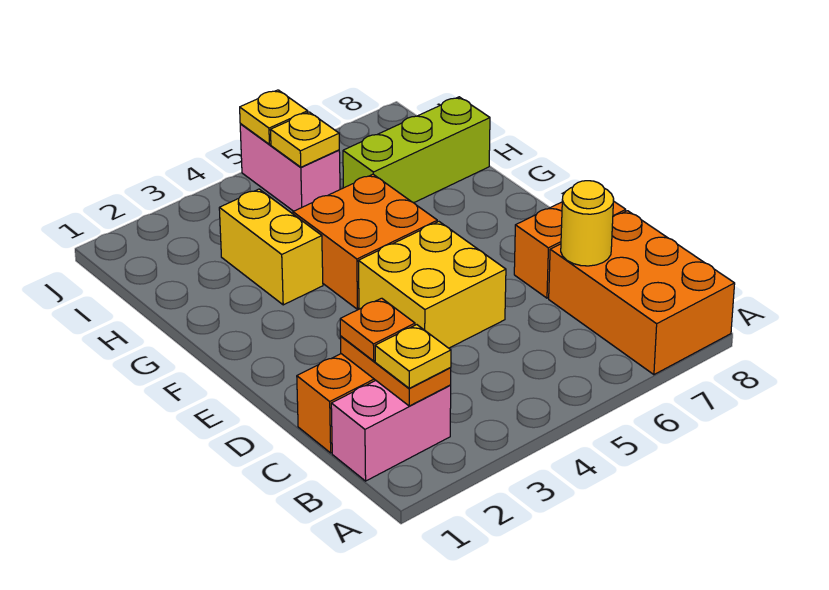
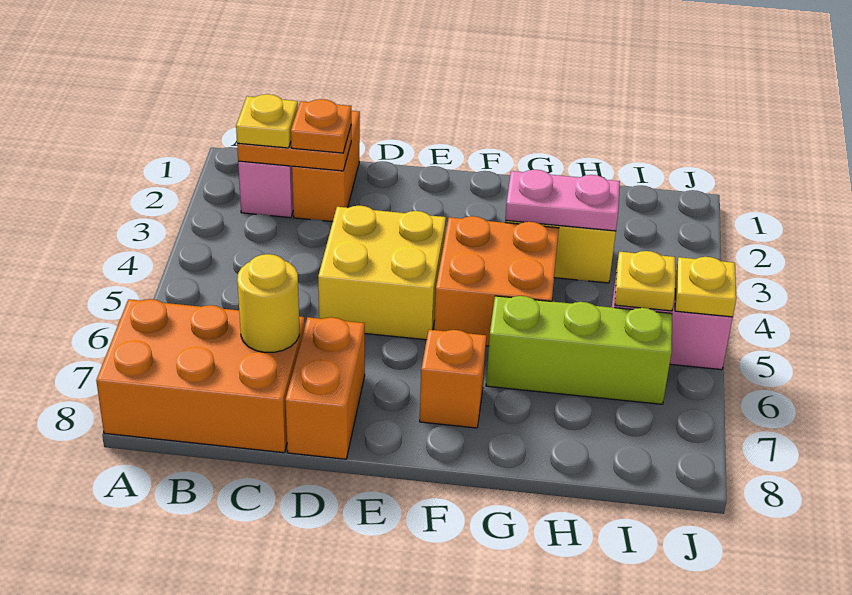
none -> orange 1x1 brick [420,330,486,428]
none -> pink 1x2 plate [505,170,620,231]
lime 1x3 brick [343,97,490,203] -> lime 1x3 brick turned to [486,296,672,404]

